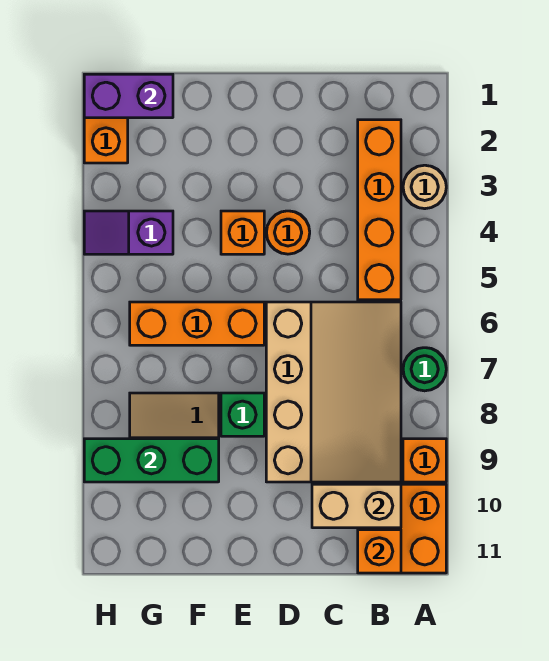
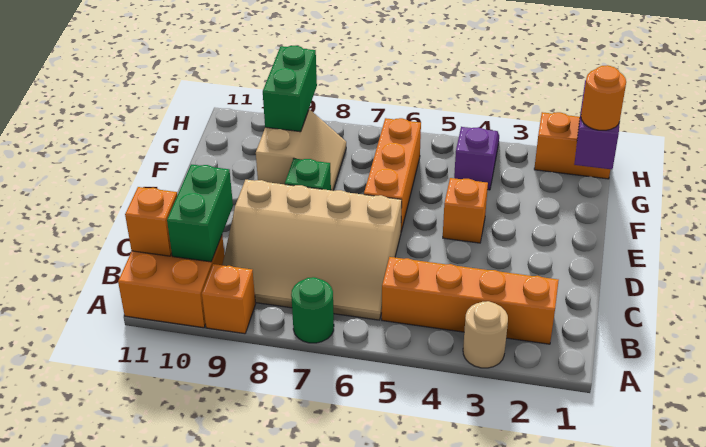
tan 1x2 brick [312,484,401,528] -> green 1x2 brick [167,164,233,262]
orange 1x1 round brick [266,211,310,254] -> orange 1x1 round brick moved to [581,65,626,130]
green 1x3 brick [84,439,219,482] -> green 1x2 brick [263,46,317,132]

